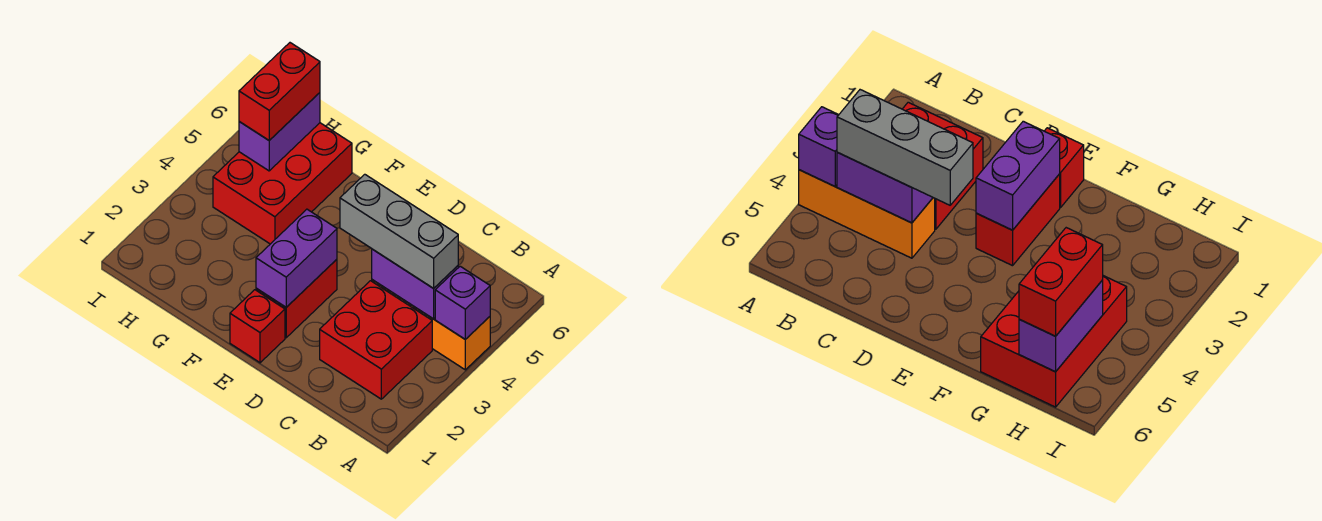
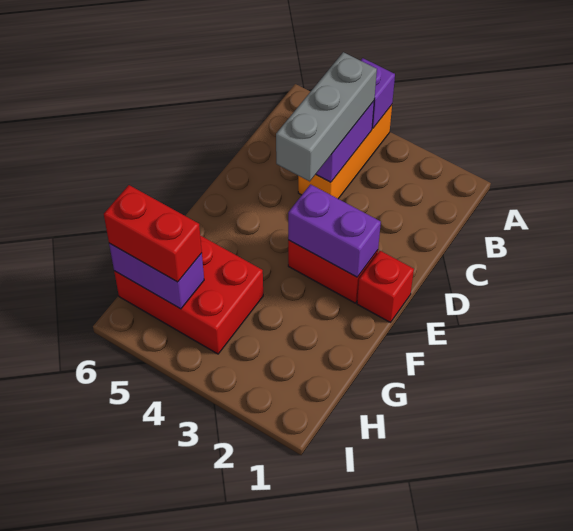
red 2x2 brick [320,281,432,399] -> none

